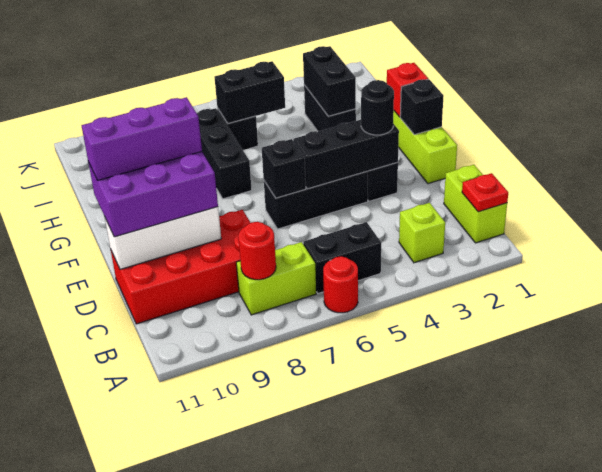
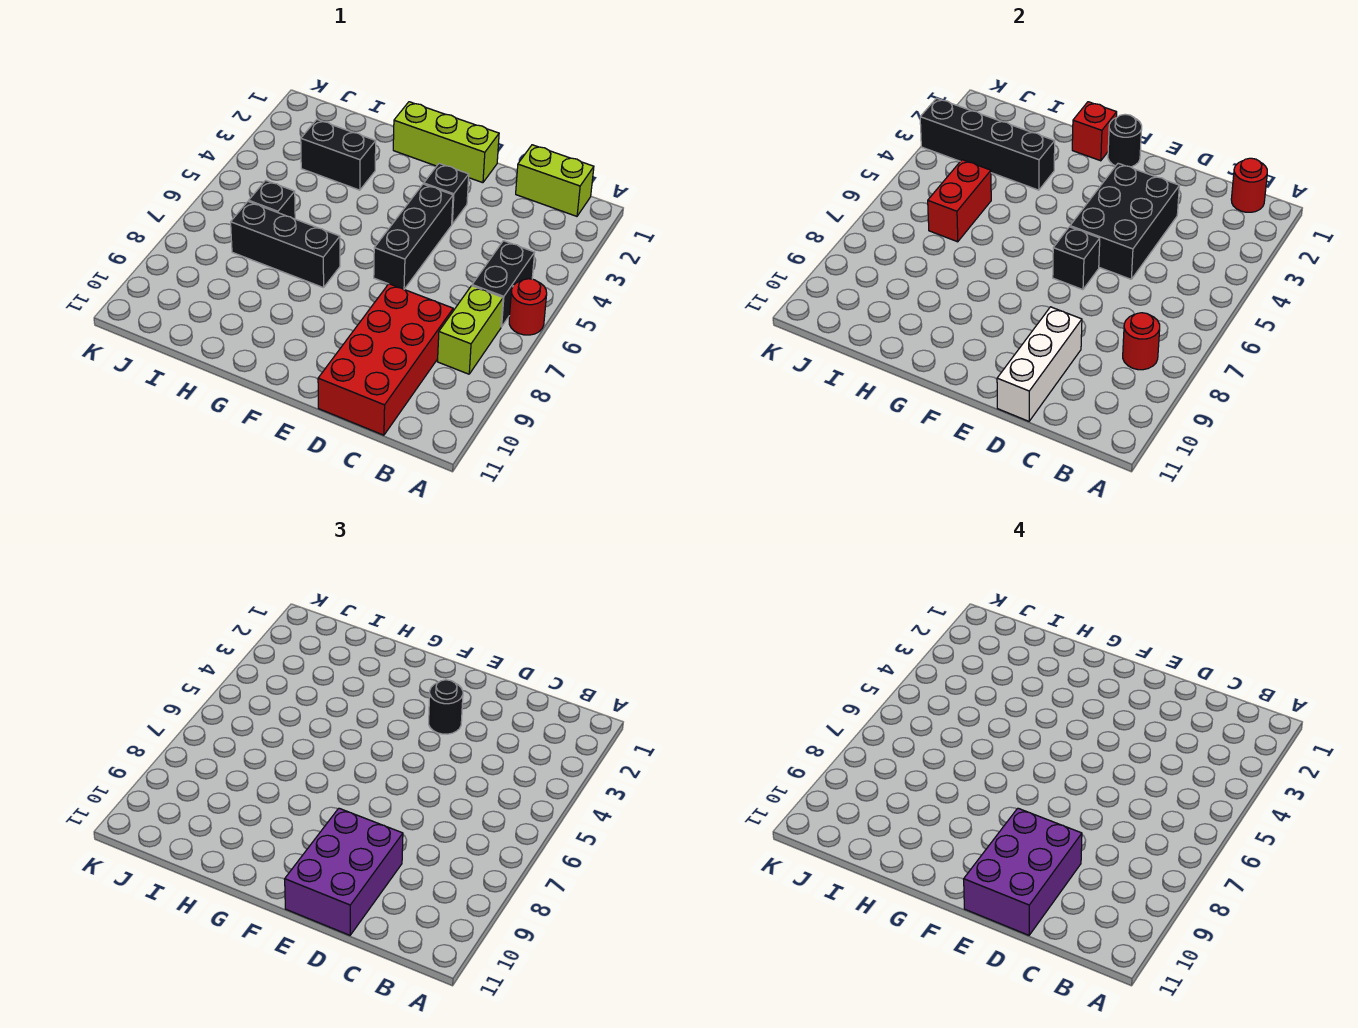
red 1x1 plate [462,173,508,212] -> red 1x1 round brick [1231,158,1267,212]
lime 1x1 brick [399,203,445,263] -> none
black 1x3 brick [293,120,399,189] -> black 2x3 brick [1070,163,1179,279]
purple 1x3 brick [82,97,202,180] -> purple 2x3 brick [964,808,1082,935]
black 1x1 brick [400,79,444,135] -> black 1x1 round brick [1108,114,1142,167]
black 1x2 brick [303,46,356,116] -> black 1x4 brick [920,98,1055,190]
black 1x2 brick [214,61,285,124] -> red 1x2 brick [928,160,991,242]

